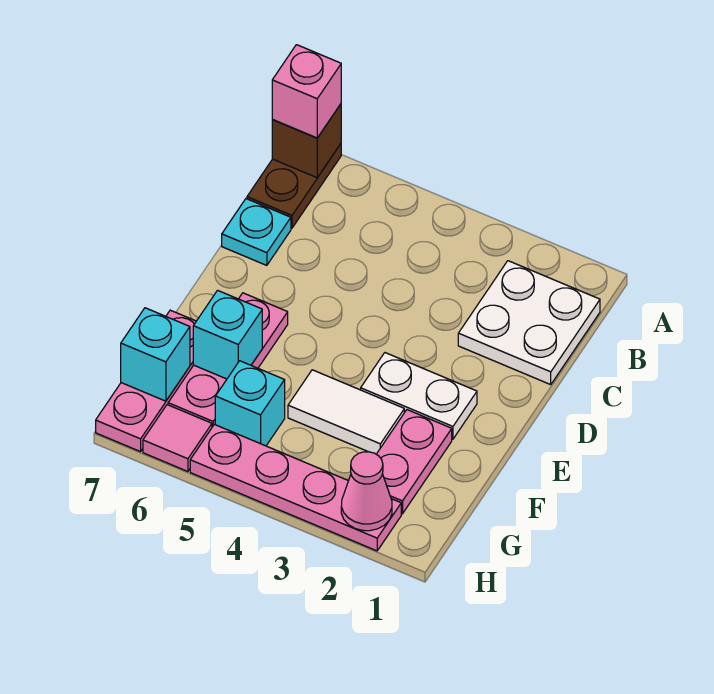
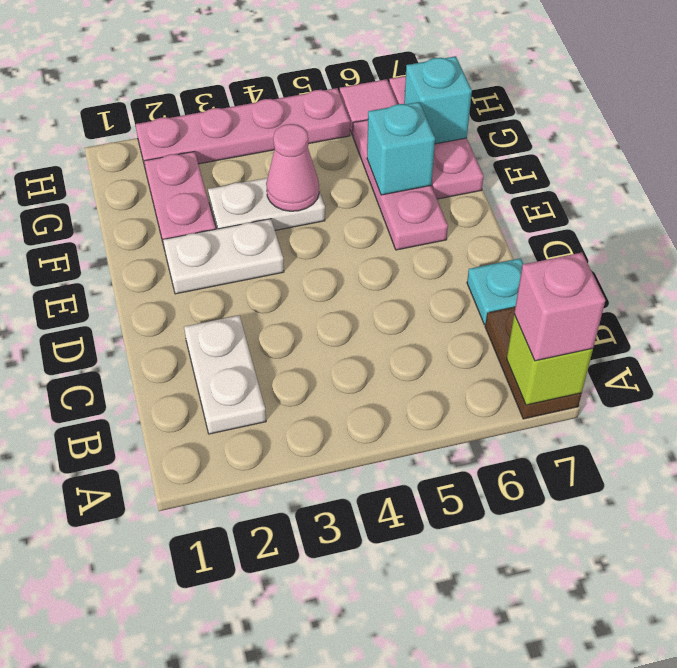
brown 1x1 brick [272,104,341,178] -> lime 1x1 brick [507,314,593,405]
white 2x2 plate [458,261,600,385] -> white 1x2 plate [184,315,266,434]
white 1x2 tile [288,370,404,454] -> white 1x2 plate [208,178,325,230]
cyan 1x1 brick [215,361,285,446] -> none
pink 1x1 cone [341,452,392,531] -> pink 1x1 cone moved to [266,124,319,211]

